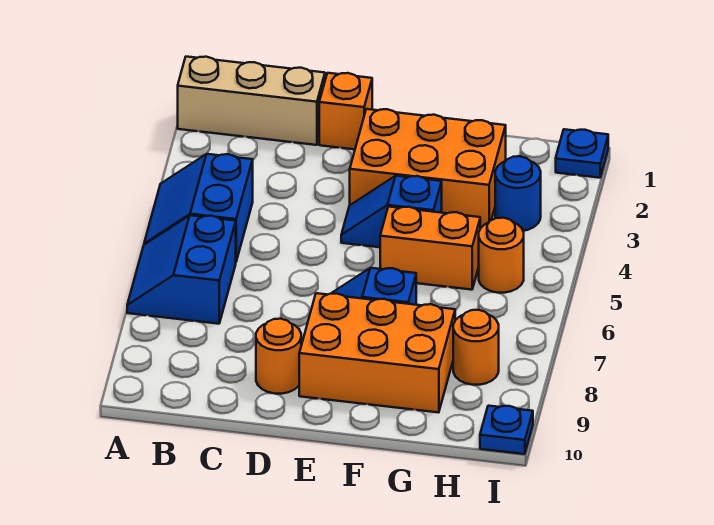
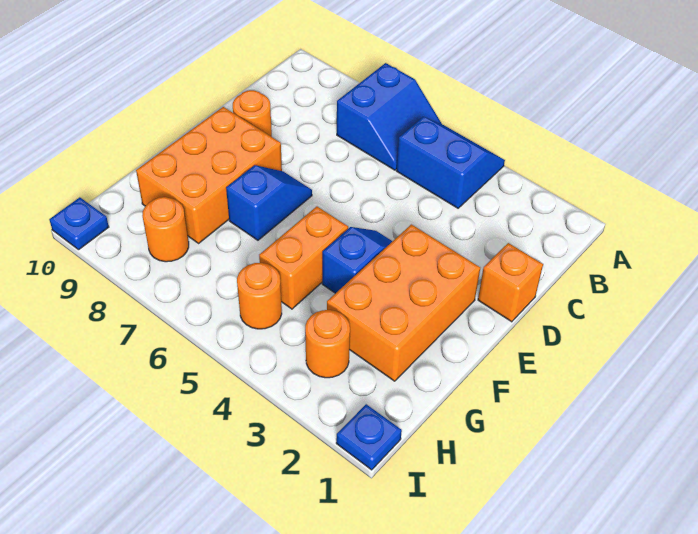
tan 1x3 brick [178,57,325,145] -> none
blue 2x2 slope [127,215,236,324] -> blue 2x2 slope turned to [337,63,442,170]
blue 1x1 round brick [495,156,541,231] -> orange 1x1 round brick [305,310,350,378]

